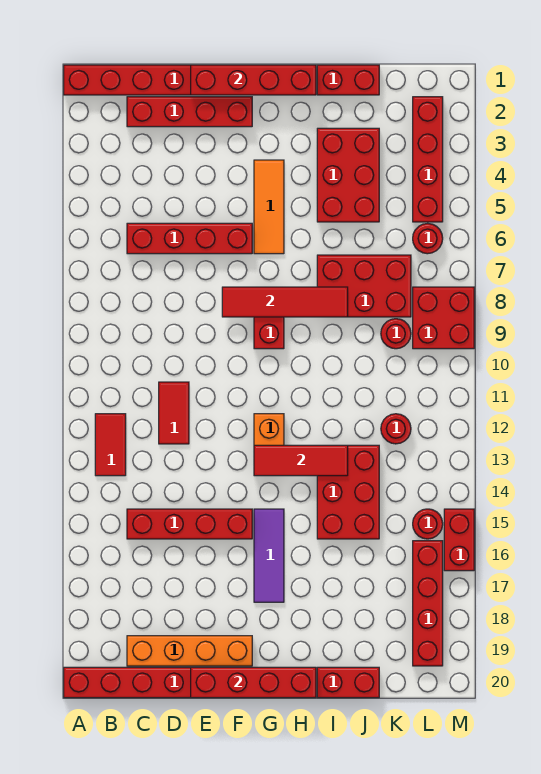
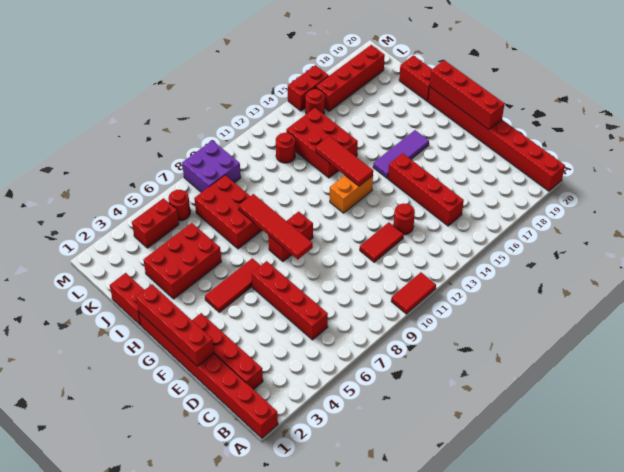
red 1x2 tile [95,414,126,476] -> red 1x2 tile moved to [391,272,436,314]
orange 1x4 brick [127,636,252,666] -> none
orange 1x3 tile [254,160,284,254] -> red 1x3 tile [205,258,261,312]
red 2x3 brick [317,445,379,539] -> red 2x3 brick turned to [286,108,358,178]
red 1x1 round brick [381,319,411,349] -> red 1x1 round brick moved to [393,203,415,235]
red 1x4 brick [413,97,443,222] -> red 1x2 brick [132,198,179,248]
red 2x2 brick [413,287,474,349] -> purple 2x2 brick [182,140,241,192]

